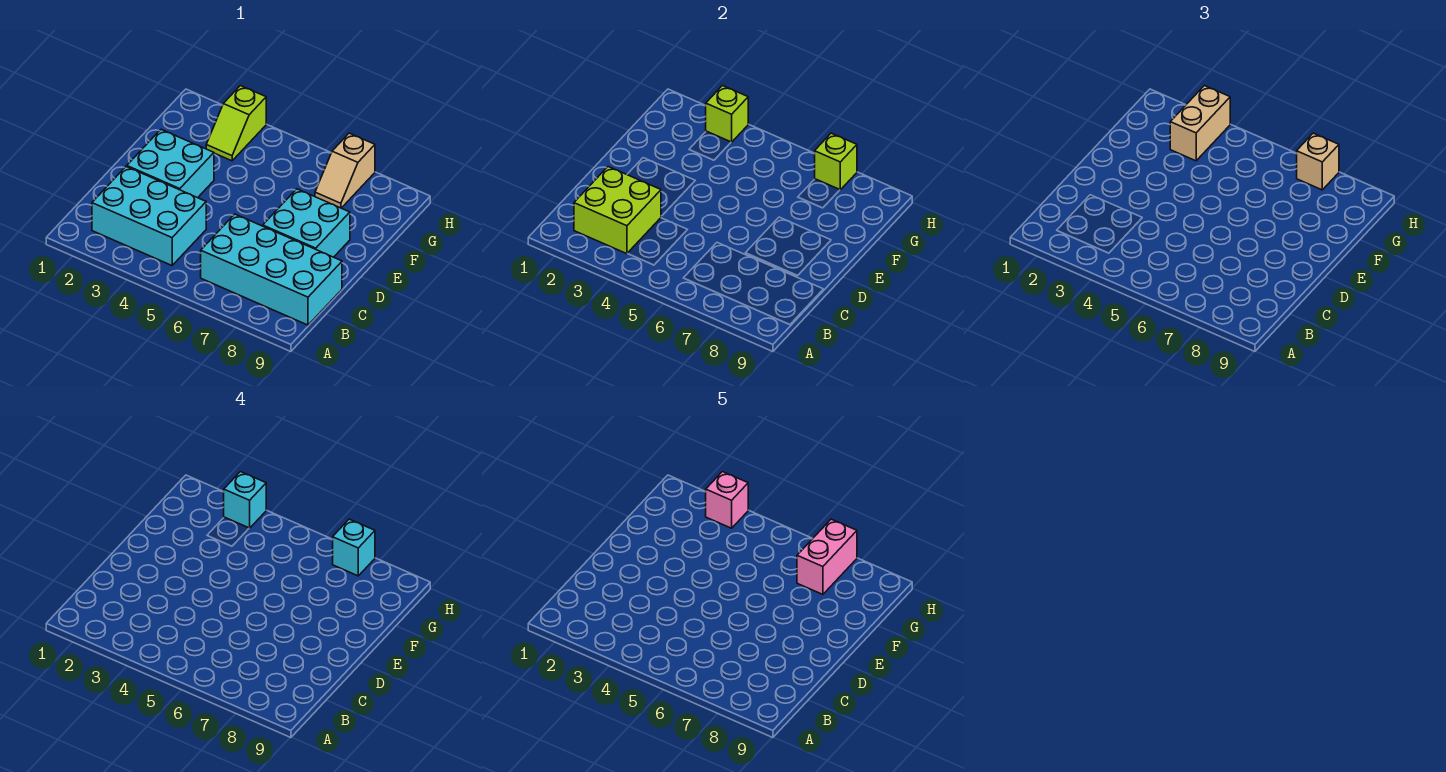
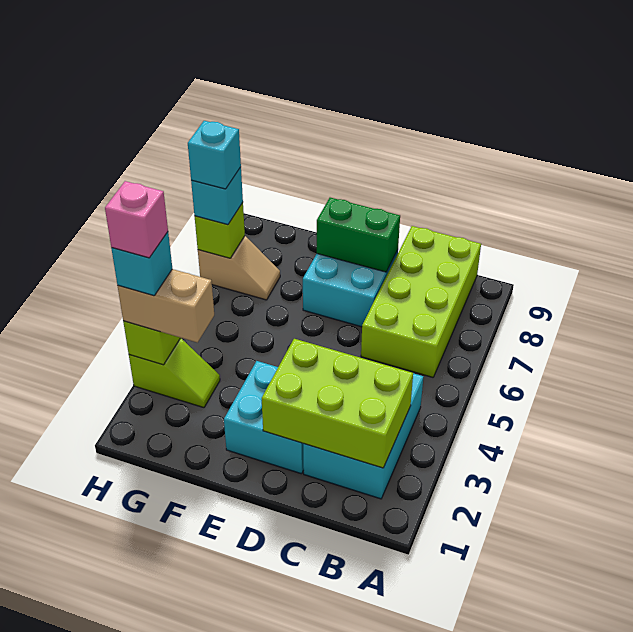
lime 2x2 brick [574,167,661,254] -> lime 2x3 brick [262,339,413,468]
cyan 2x4 brick [201,214,342,325] -> lime 2x4 brick [361,226,481,377]
none -> green 1x2 brick [317,198,400,272]
pink 1x2 brick [797,519,857,594] -> none
tan 1x1 brick [1297,133,1339,190] -> cyan 1x1 brick [191,167,243,225]

